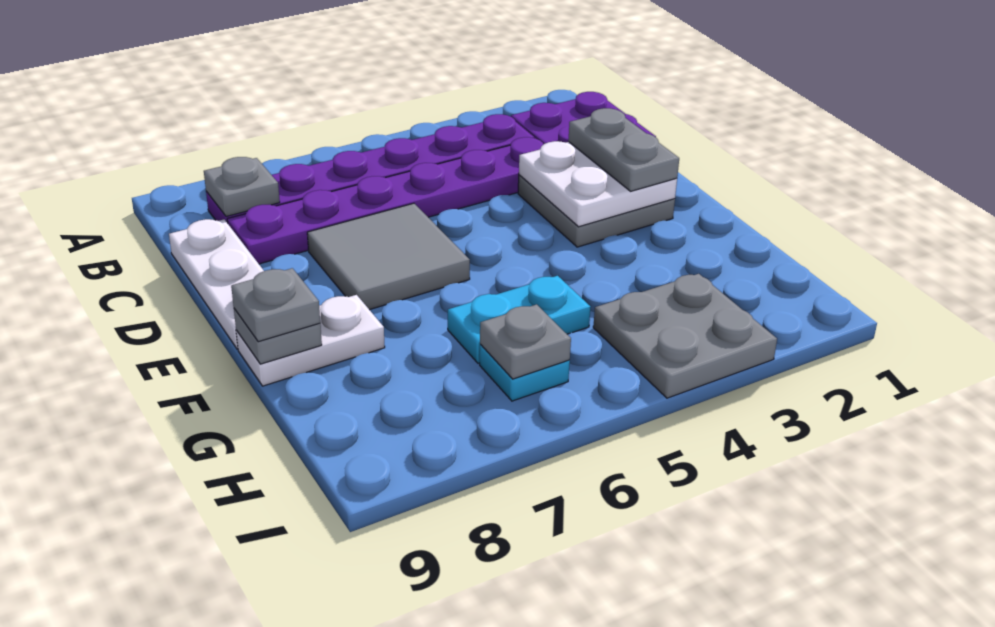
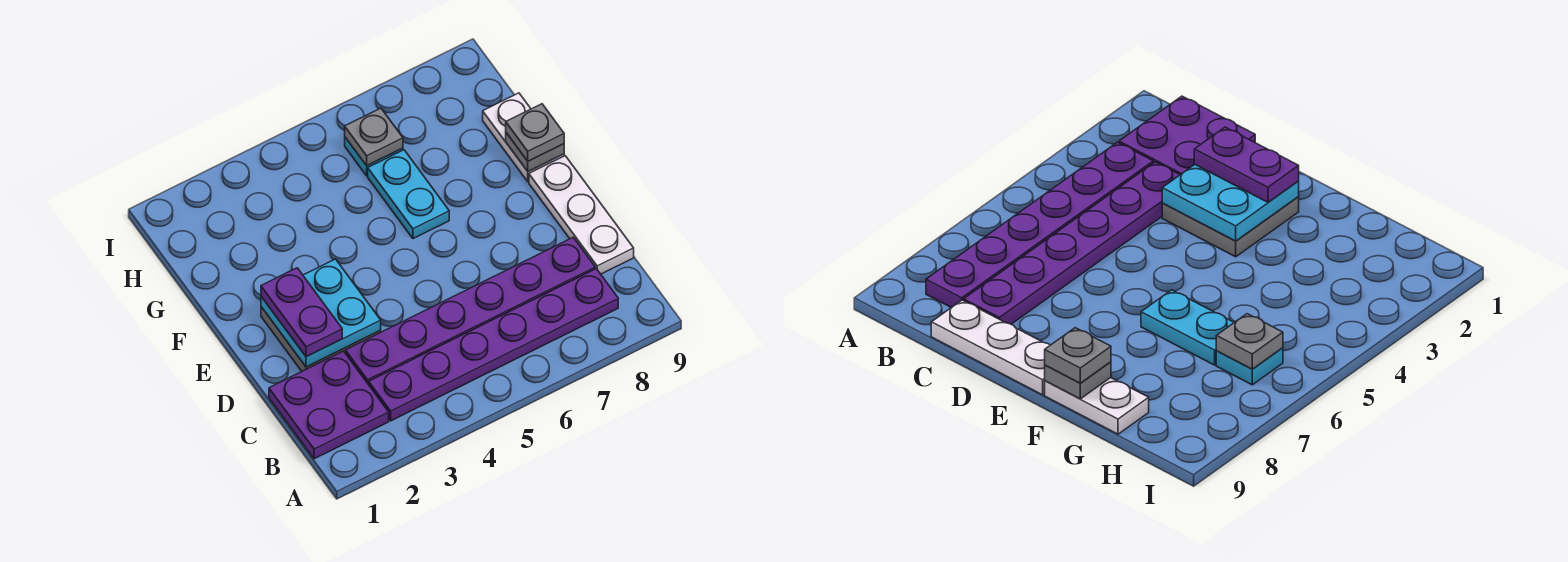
grey 1x1 plate [204,157,280,216] -> none
white 2x2 plate [519,141,677,227] -> cyan 2x2 plate [261,259,381,367]
grey 1x2 plate [568,108,679,191] -> purple 1x2 plate [261,268,342,357]
grey 2x2 tile [307,203,470,310] -> none
white 1x2 plate [236,295,385,386] -> white 1x2 plate turned to [483,93,564,182]
cyan 1x2 plate [448,276,590,363] -> cyan 1x2 plate turned to [368,150,449,239]
grey 2x2 plate [593,274,777,398] -> none

